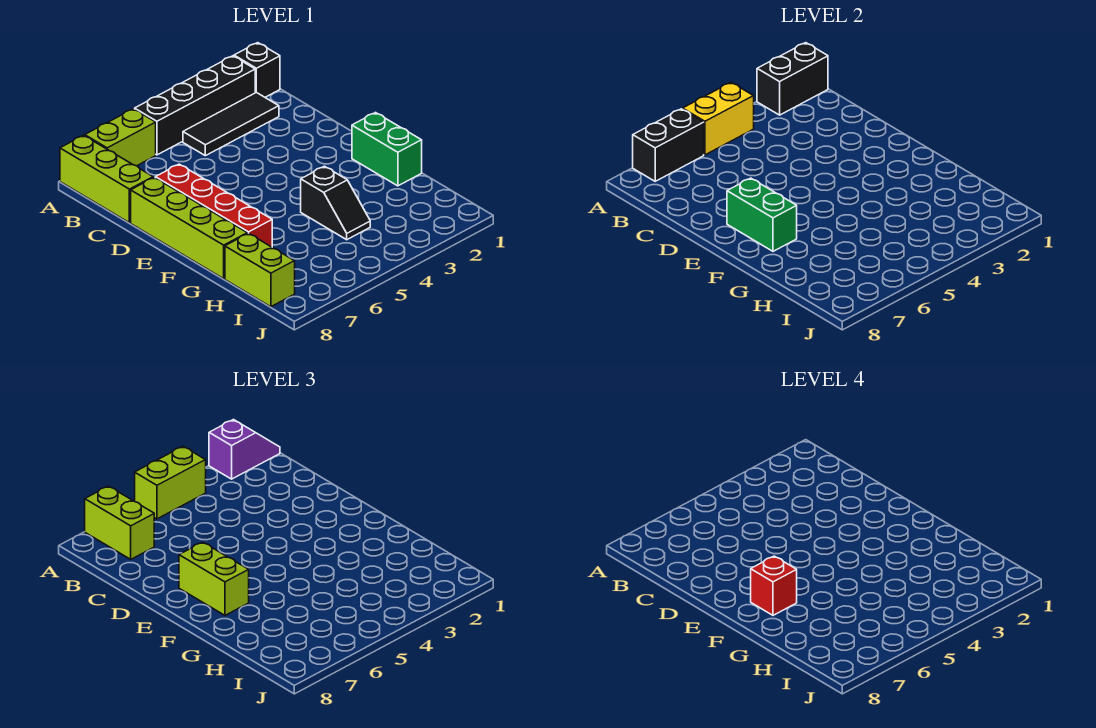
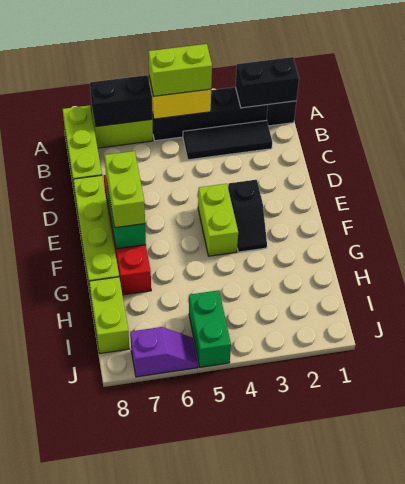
purple 1x2 slope [209,420,280,479] -> purple 1x2 slope moved to [130,327,198,377]
lime 1x2 brick [85,486,154,559] -> lime 1x2 brick moved to [198,184,238,256]
green 1x2 brick [352,113,422,186] -> green 1x2 brick moved to [189,290,231,367]
red 1x1 brick [751,556,797,615] -> none
black 1x2 slope [301,166,370,240] -> black 1x2 slope moved to [228,180,267,252]

